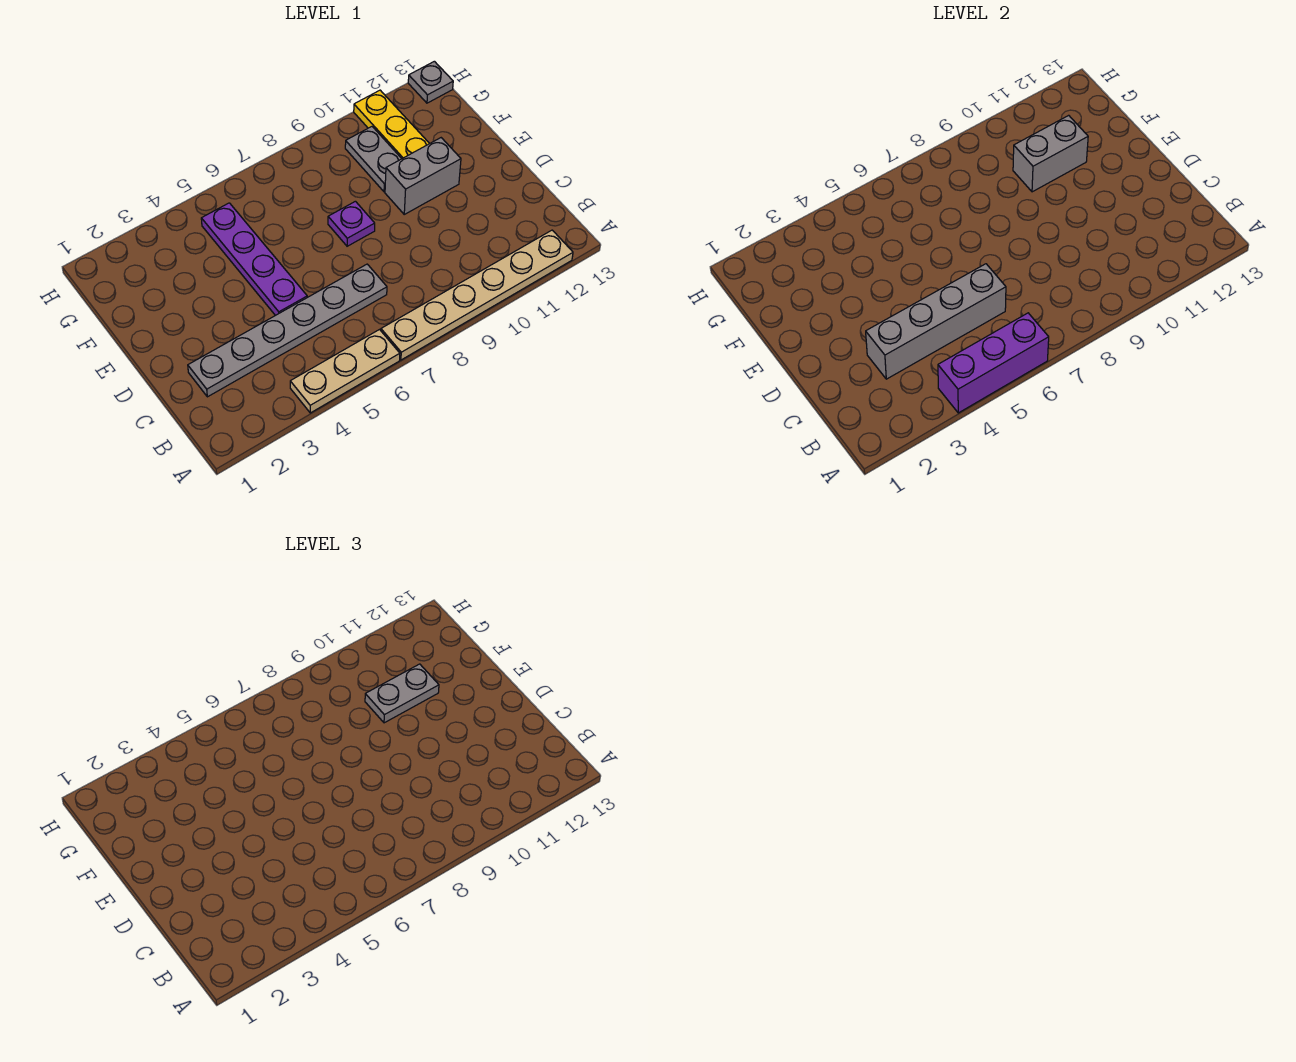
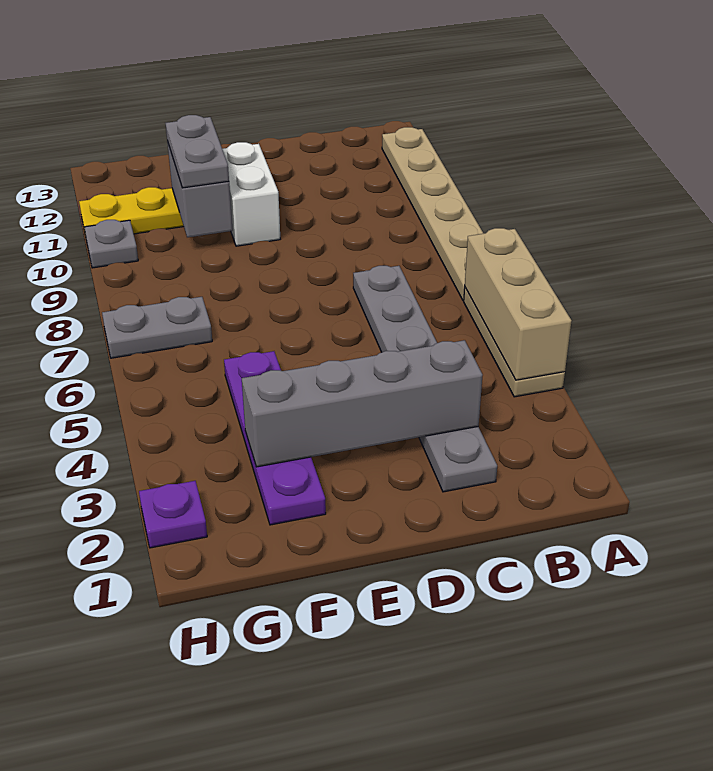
purple 1x3 brick [938,313,1049,413] -> tan 1x3 brick [465,228,572,380]
grey 1x4 brick [866,264,1006,379] -> grey 1x4 brick turned to [242,340,483,467]
purple 1x4 plate [201,203,307,316] -> purple 1x4 plate turned to [224,351,326,525]
purple 1x1 plate [328,201,375,246] -> purple 1x1 plate moved to [139,481,207,548]
grey 1x2 brick [385,138,461,214] -> white 1x2 brick [222,142,280,246]
grey 1x2 plate [345,127,402,192] -> grey 1x2 plate moved to [102,297,212,358]
grey 1x1 plate [408,61,453,103] -> grey 1x1 plate moved to [84,220,138,268]

